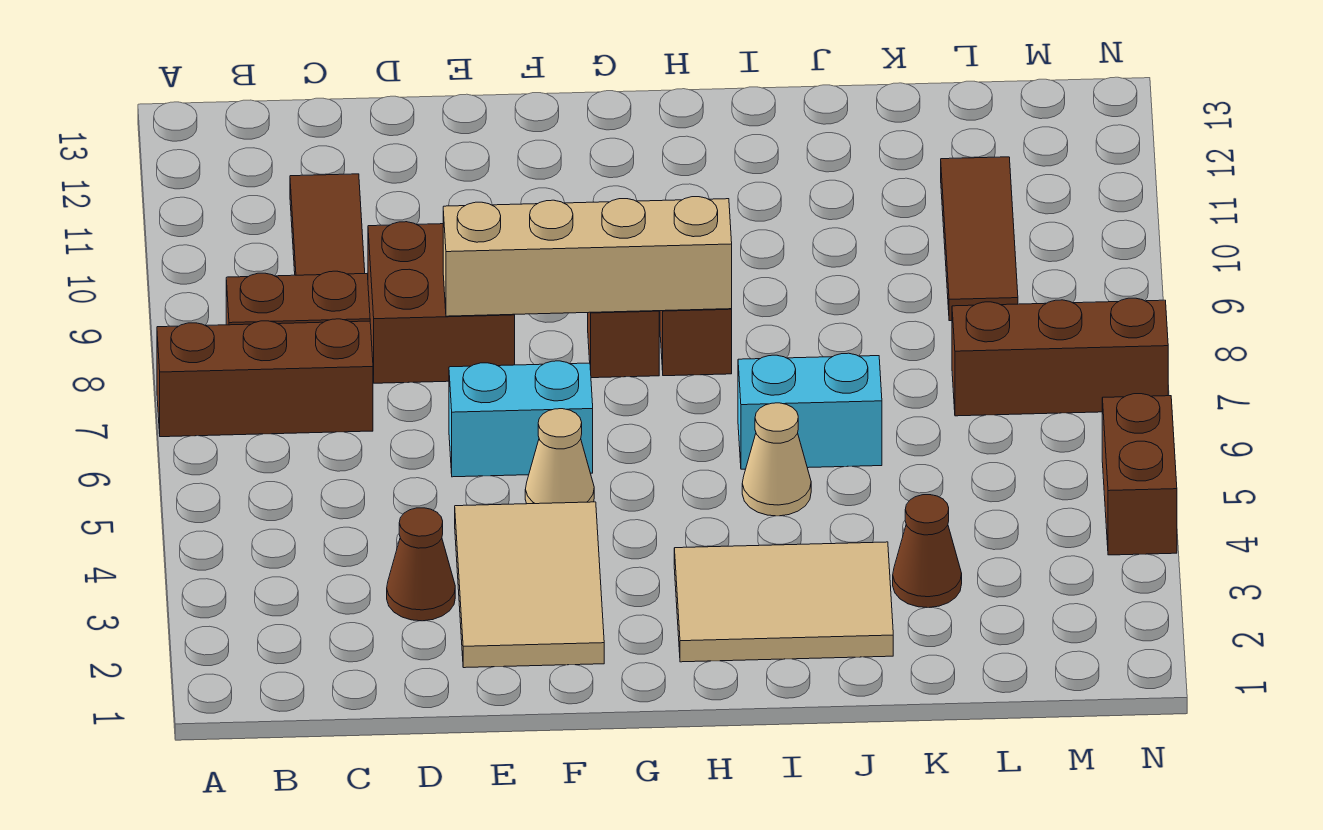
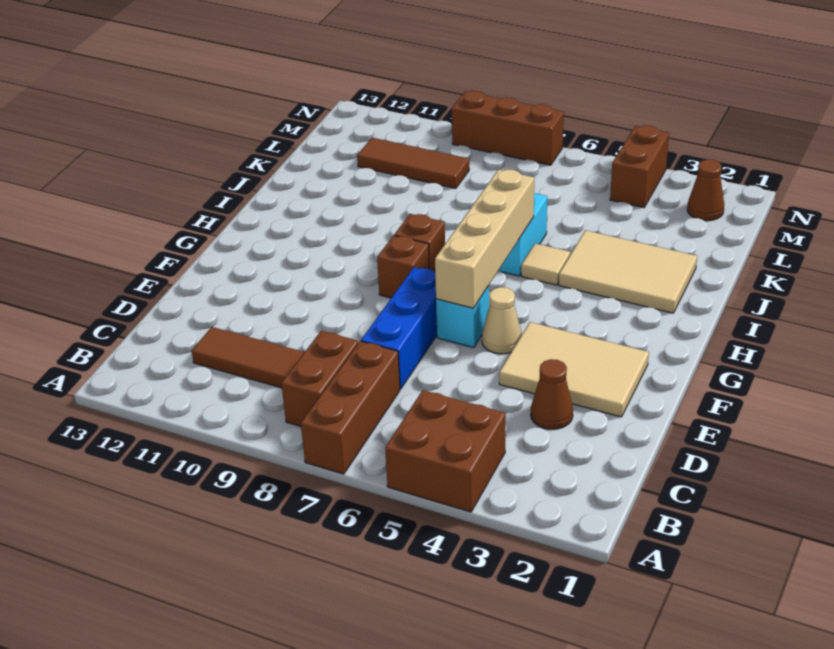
none -> blue 1x3 brick [361,267,437,389]
brown 2x2 brick [368,222,515,383] -> brown 2x2 brick moved to [385,390,506,512]
cyan 1x2 brick [449,361,593,477] -> cyan 1x1 brick [436,286,489,348]
tan 1x4 brick [443,197,732,316] -> tan 1x4 brick moved to [435,170,534,308]
tan 2x3 tile [674,542,893,662] -> tan 2x3 tile turned to [559,230,697,313]
tan 1x1 cone [742,403,811,516] -> tan 1x1 tile [521,243,570,285]
brown 1x1 cone [893,495,962,608] -> brown 1x1 cone moved to [687,159,724,221]
brown 1x3 brick [952,298,1168,416] -> brown 1x3 brick turned to [452,91,564,165]
brown 1x2 brick [1102,394,1177,555] -> brown 1x2 brick turned to [610,125,669,208]

